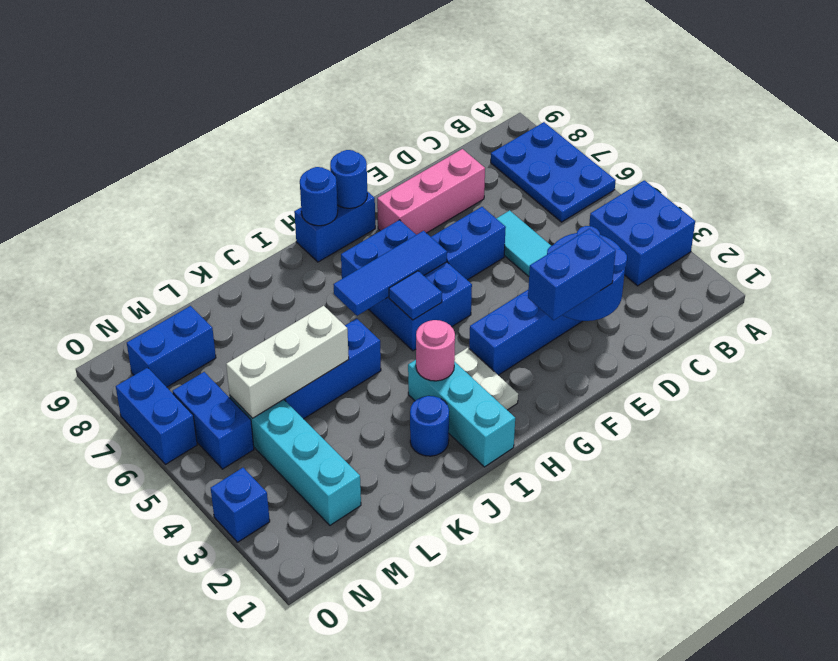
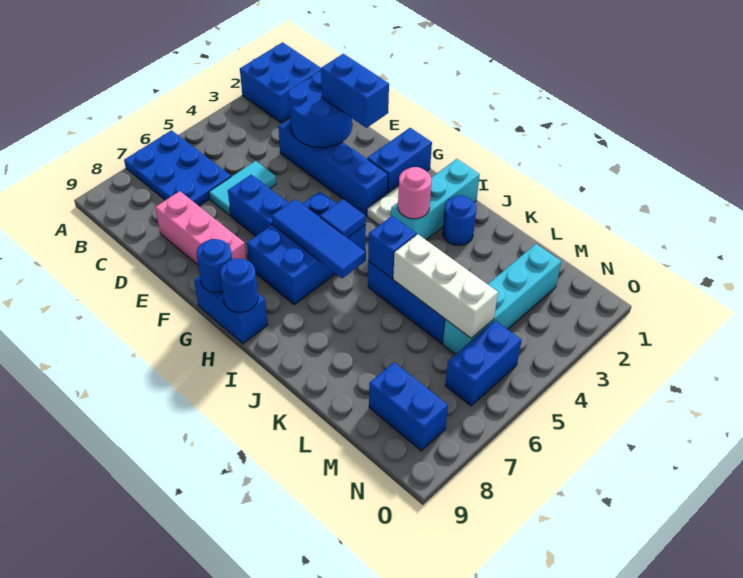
blue 2x2 brick [589,180,695,286] -> blue 2x2 brick moved to [240,42,321,123]
blue 2x3 plate [491,122,616,222] -> blue 2x3 plate turned to [124,130,231,206]
blue 1x1 brick [211,468,270,542] -> blue 1x1 brick moved to [368,216,417,278]
blue 1x2 brick [116,368,197,464] -> blue 1x2 brick moved to [367,128,432,193]

